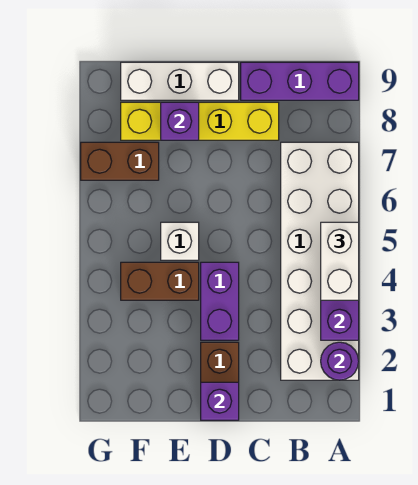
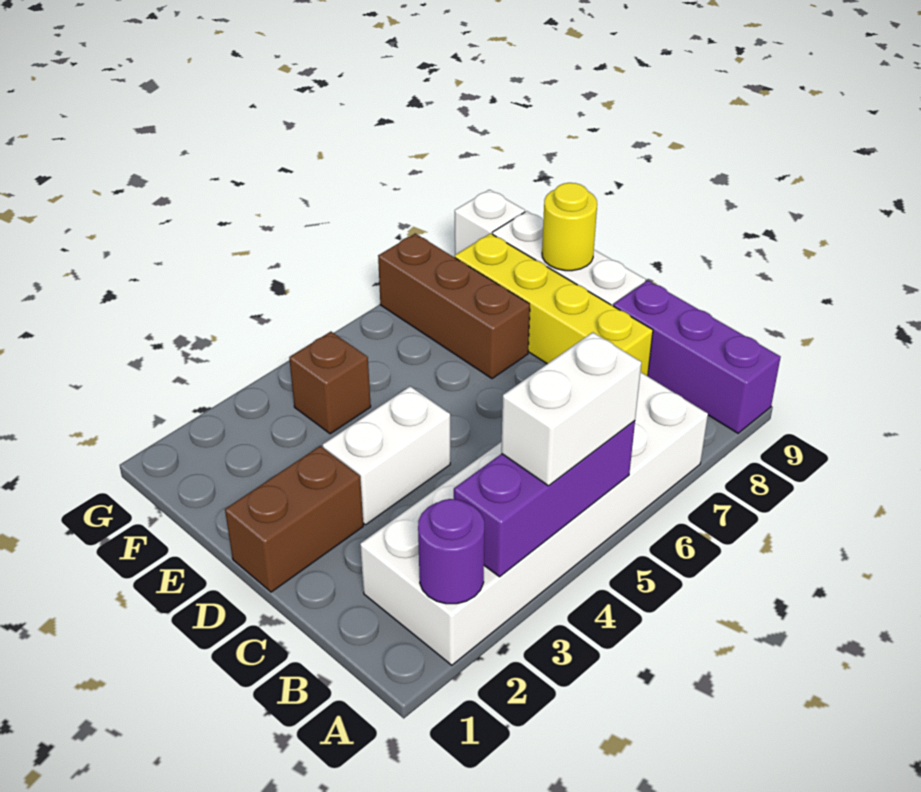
purple 1x1 brick [201,382,239,420] -> none
purple 1x2 brick [201,262,239,340] -> white 1x2 brick [323,386,450,525]
brown 1x2 brick [121,262,199,300] -> brown 1x1 brick [289,332,371,434]
white 1x1 brick [161,222,199,260] -> white 1x1 brick moved to [455,190,525,255]
purple 1x1 brick [161,102,199,140] -> none
none -> yellow 1x1 round brick [542,183,597,271]
brown 1x2 brick [81,142,159,180] -> brown 1x3 brick [378,233,530,379]

